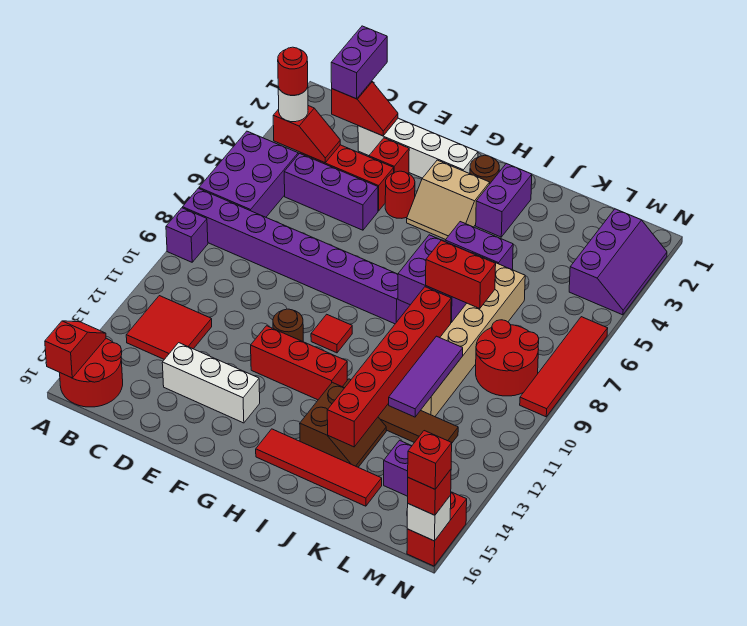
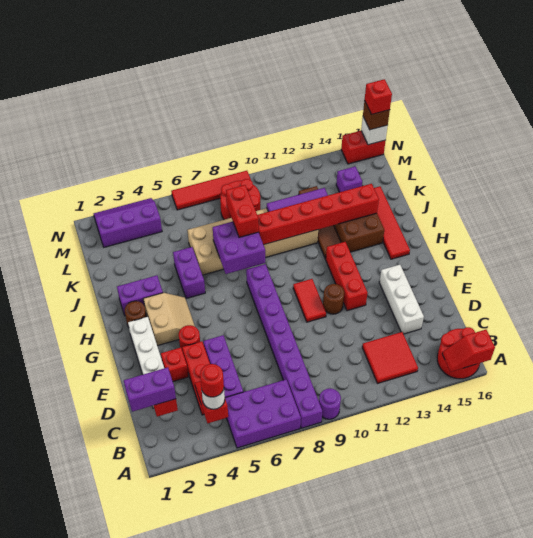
purple 1x1 brick [166,208,208,262] -> purple 1x1 round brick [319,388,341,419]
red 1x1 tile [311,314,352,353] -> red 1x2 tile [293,279,326,322]
red 1x1 brick [408,470,451,515] -> brown 1x1 brick [363,100,390,130]

